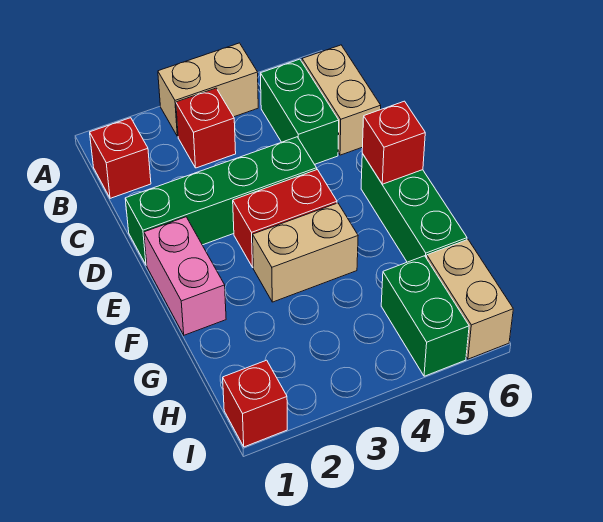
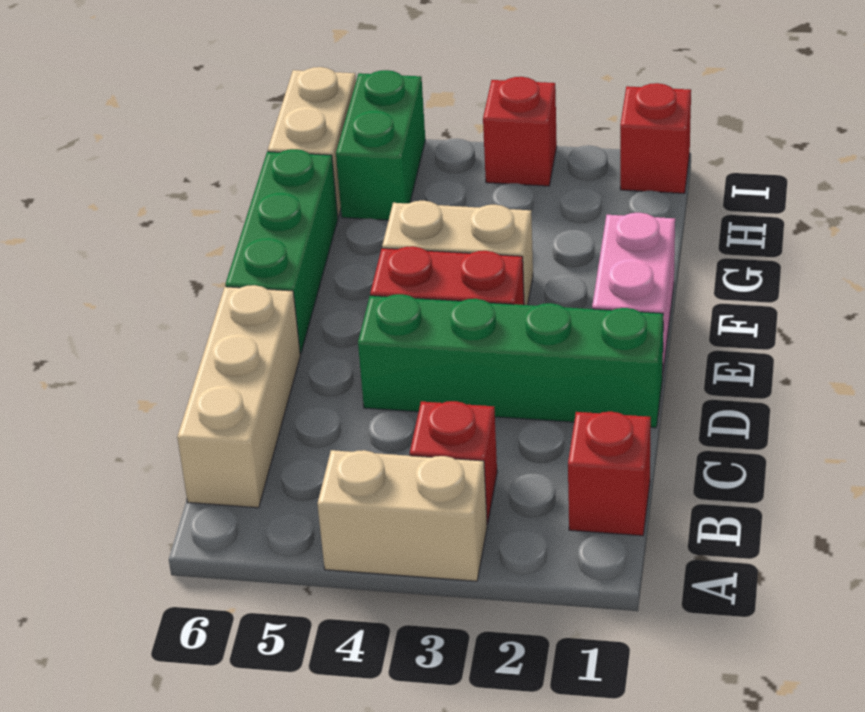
green 1x2 brick [260,59,339,164] -> none
tan 1x2 brick [302,45,381,155] -> tan 1x3 brick [177,285,300,508]
red 1x1 brick [362,101,425,184] -> red 1x1 brick moved to [483,77,557,186]

